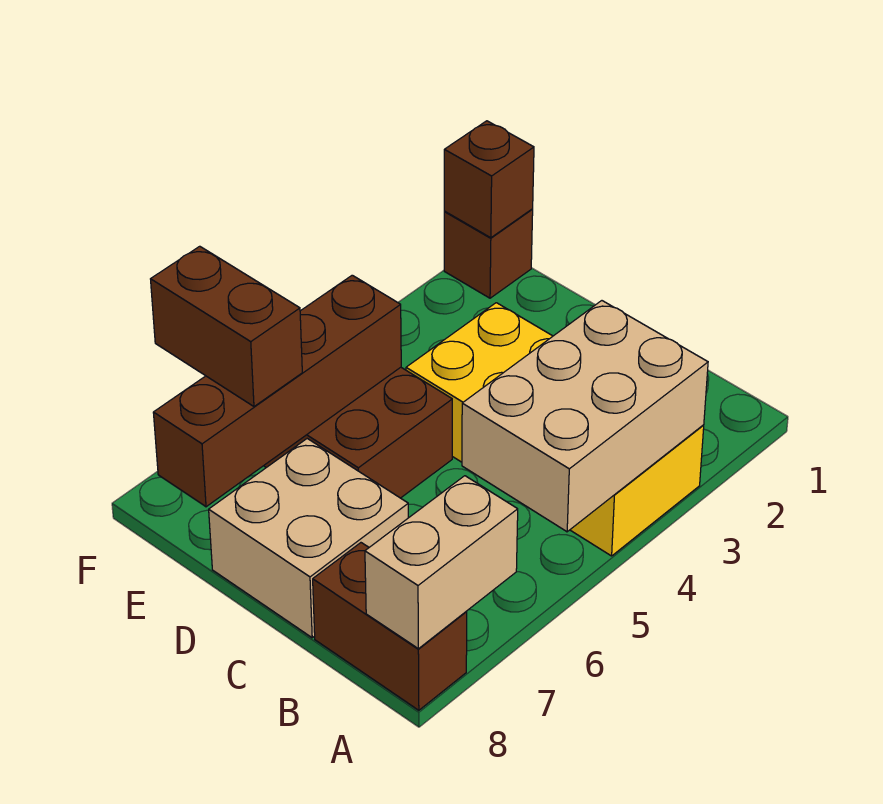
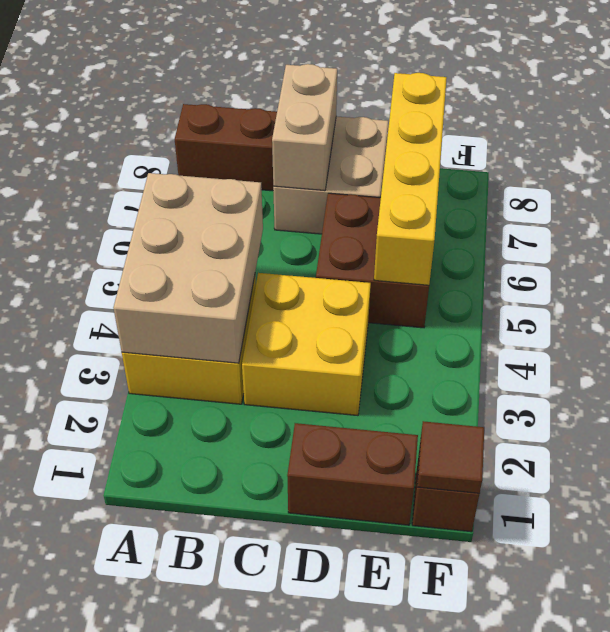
tan 1x2 brick [365,476,518,649] -> tan 1x2 brick moved to [272,64,337,191]
brown 1x4 brick [153,275,401,507] -> yellow 1x4 brick [374,73,447,285]
brown 1x2 brick [151,246,302,406] -> brown 1x2 brick moved to [287,423,418,525]
brown 1x1 brick [444,121,534,238] -> brown 1x1 tile [417,421,484,493]

